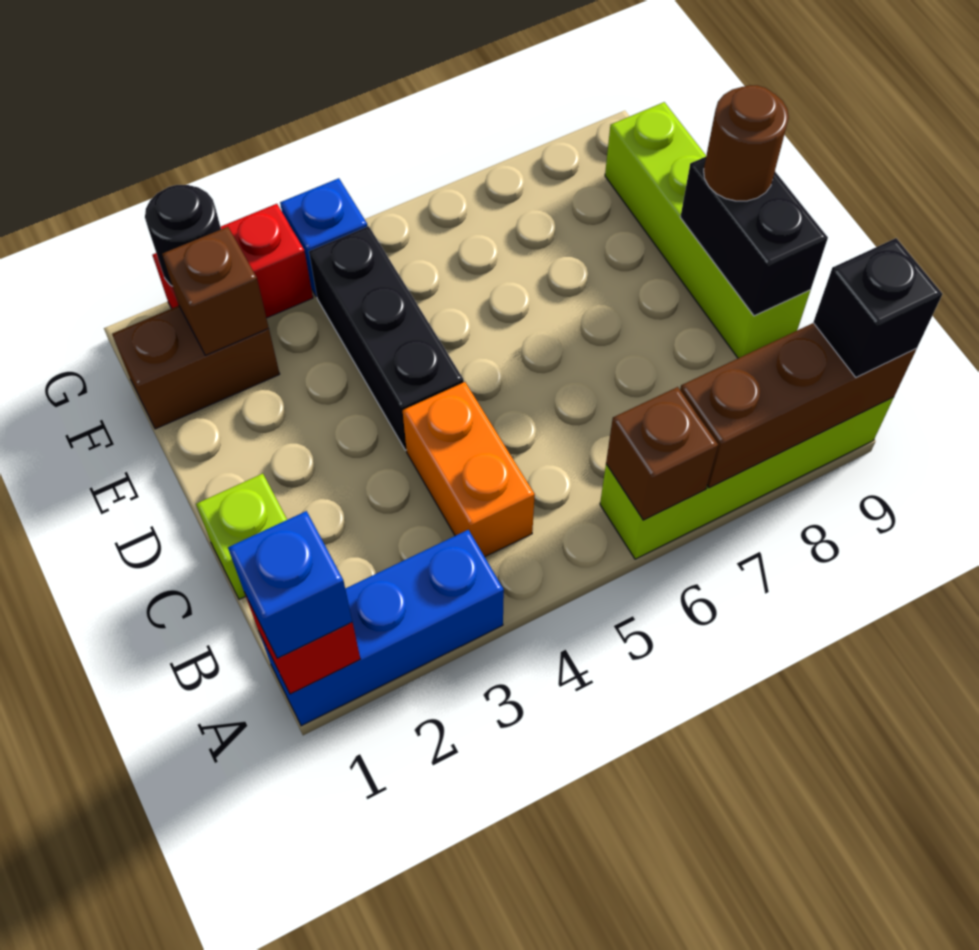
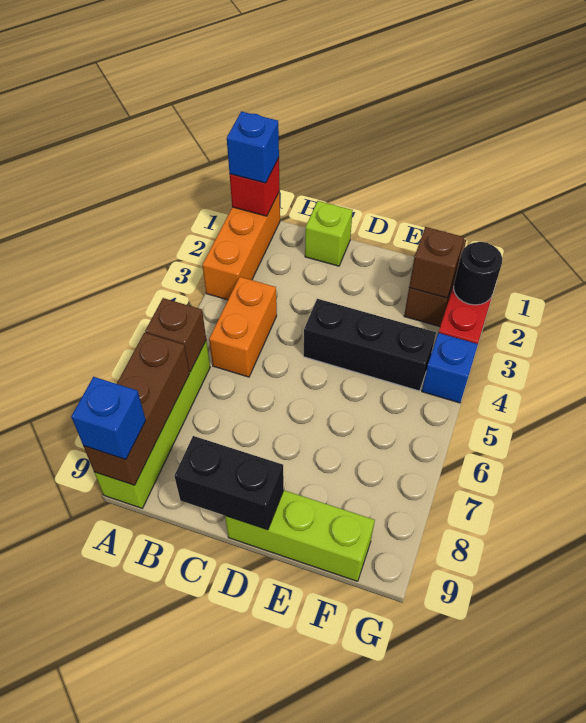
blue 1x3 brick [259,530,504,726] -> orange 1x3 brick [203,191,280,300]
black 1x1 brick [813,238,942,378] -> blue 1x1 brick [71,377,146,460]
orange 1x2 brick [403,382,535,557] -> orange 1x2 brick turned to [209,277,277,377]
lime 1x4 brick [605,102,811,358] -> lime 1x3 brick [225,490,375,581]
brown 1x1 round brick [704,85,789,201] -> none

